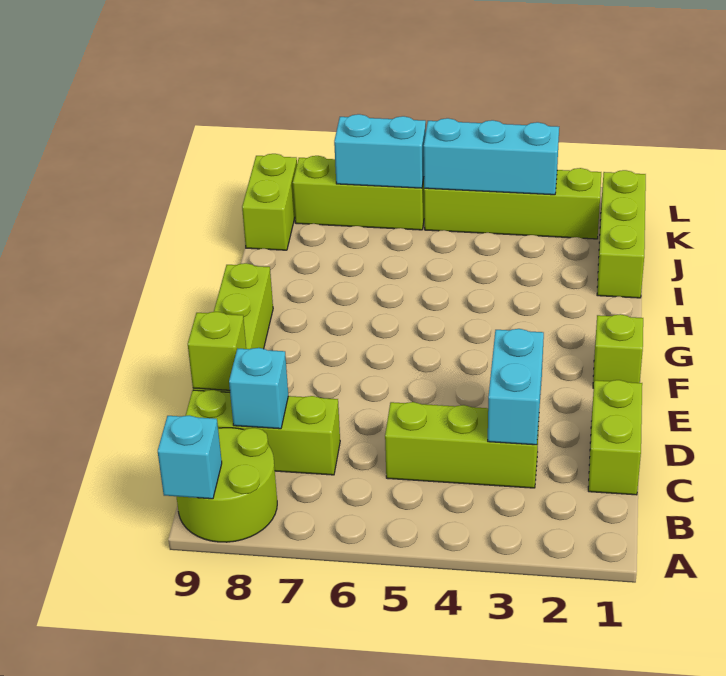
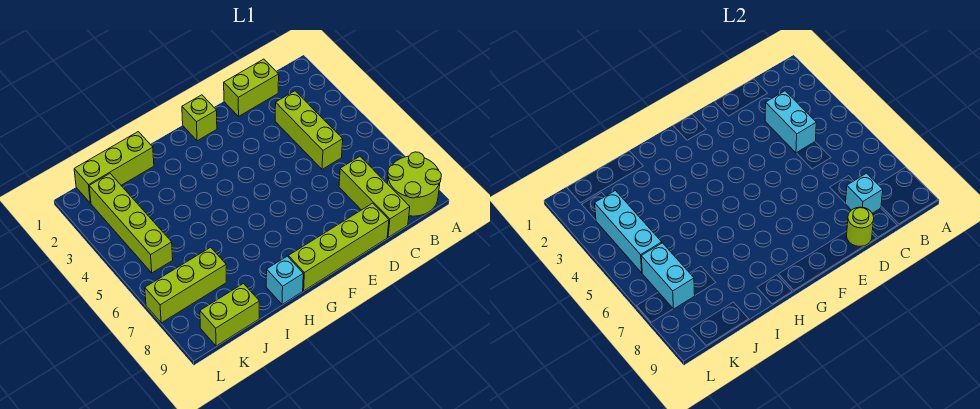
cyan 1x1 brick [158,415,222,499] -> cyan 1x1 brick moved to [266,256,303,304]
cyan 1x2 brick [488,329,544,445] -> cyan 1x2 brick turned to [765,91,816,153]
lime 1x1 brick [188,312,246,390] -> lime 1x1 round brick [847,207,874,246]
lime 1x3 brick [293,156,424,230] -> lime 1x3 brick turned to [145,247,226,323]

